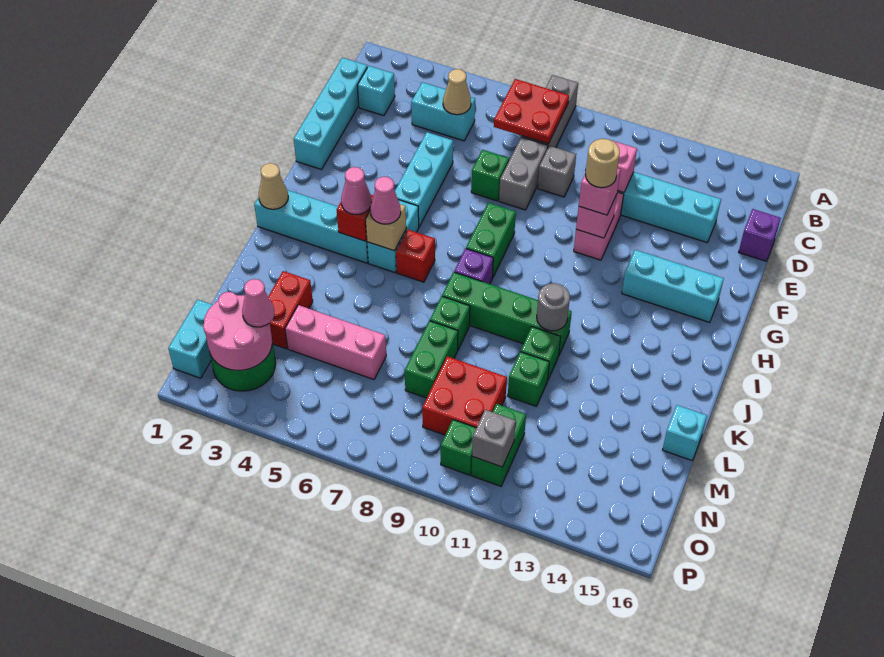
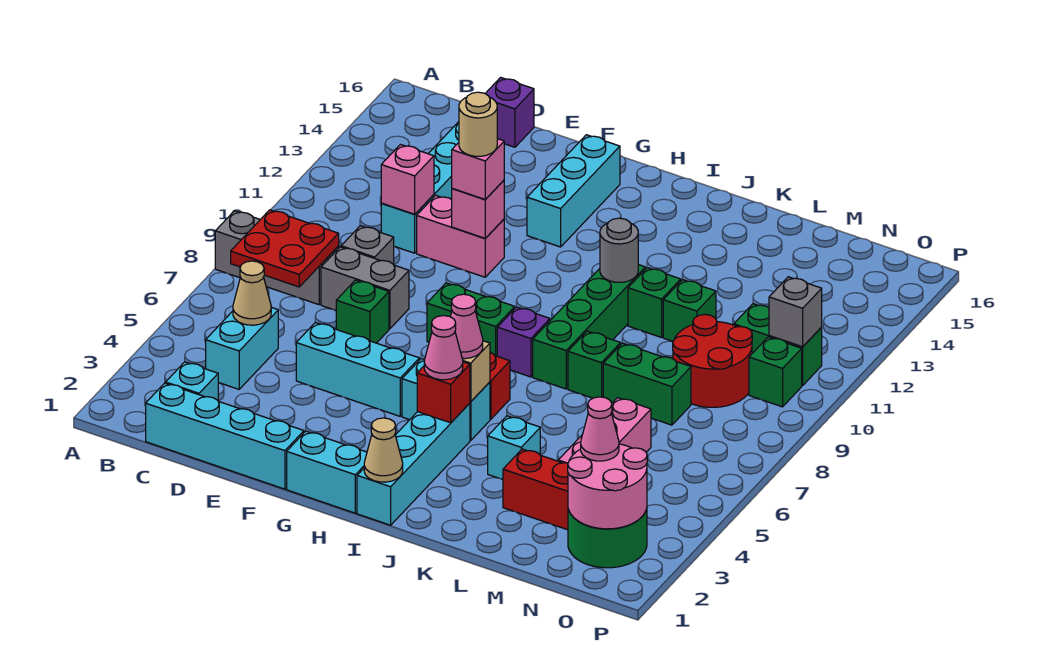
cyan 1x1 brick [663,405,707,460] -> cyan 1x1 brick moved to [488,416,540,479]
red 2x2 brick [422,356,507,435] -> red 2x2 round brick [673,314,752,407]
cyan 1x2 brick [168,299,212,378] -> cyan 1x2 brick moved to [287,431,367,513]

